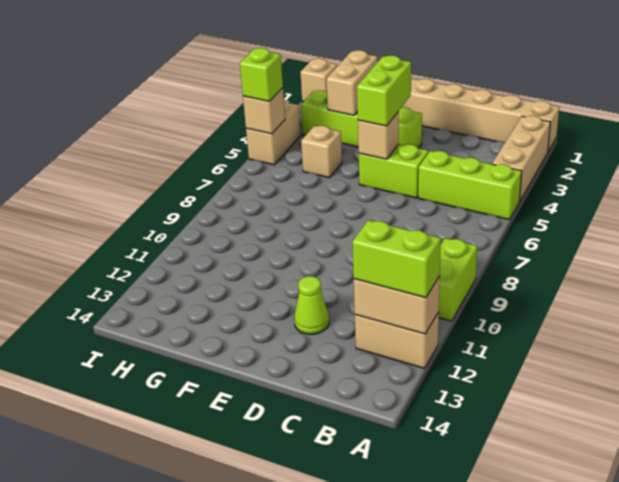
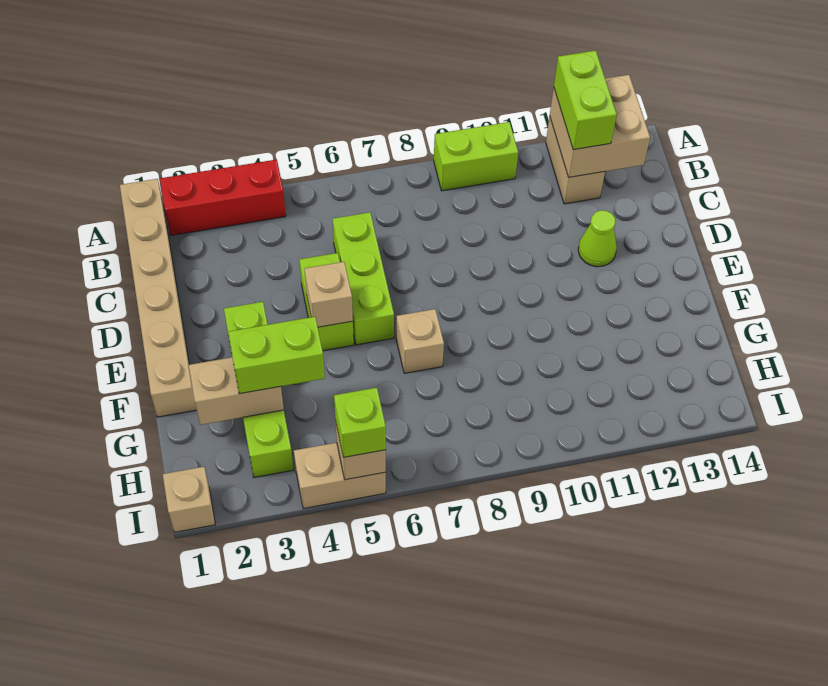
tan 1x3 brick [492,116,550,202] -> red 1x3 brick [160,159,286,235]
lime 1x3 brick [418,151,522,220] -> lime 1x3 brick moved to [333,212,394,345]
tan 1x2 brick [354,276,440,334] -> tan 2x2 brick [550,75,650,177]
lime 1x2 brick [357,55,411,126] -> lime 1x2 brick moved to [228,317,325,394]
tan 1x1 brick [301,126,342,178] -> tan 1x1 brick moved to [396,309,444,373]

